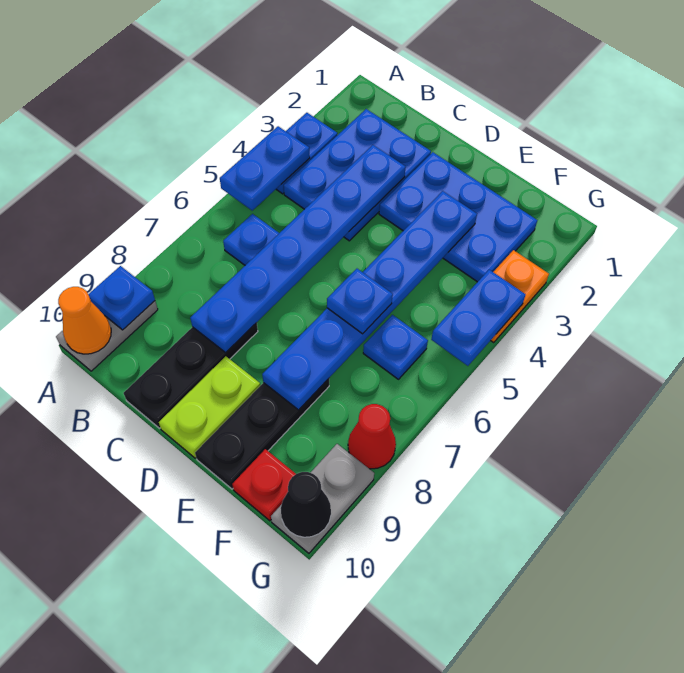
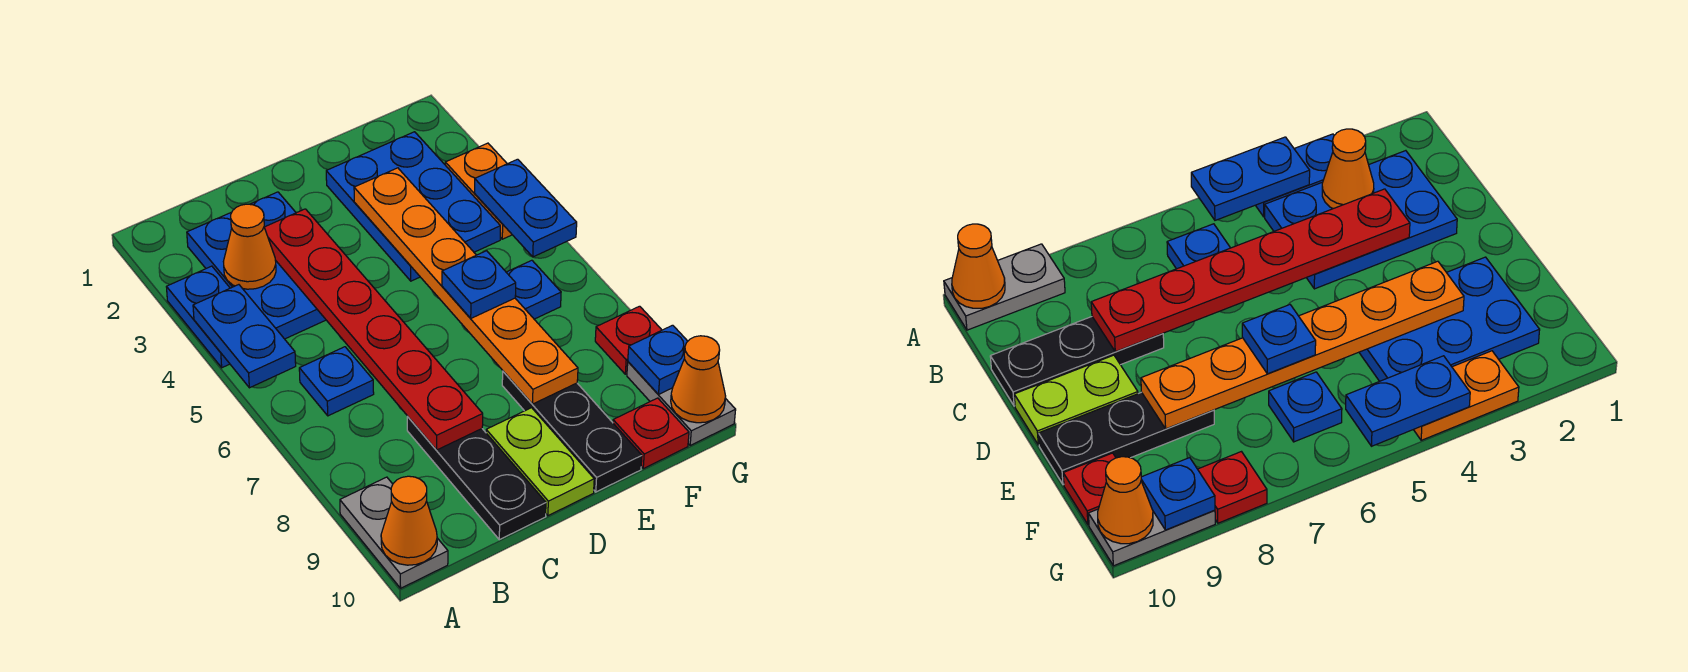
blue 1x1 plate [88,266,155,330] -> blue 1x1 plate moved to [628,325,688,395]
none -> orange 1x1 cone [223,204,276,289]
blue 1x6 plate [190,145,406,353] -> red 1x6 plate [264,209,483,450]
blue 2x3 plate [379,152,537,282] -> blue 2x3 plate turned to [326,132,500,281]
blue 1x6 plate [262,191,477,410] -> orange 1x6 plate [354,168,578,404]
red 1x1 cone [348,404,396,469] -> red 1x1 plate [595,306,662,374]
black 1x1 cone [281,472,331,537] -> orange 1x1 cone [671,336,726,423]

